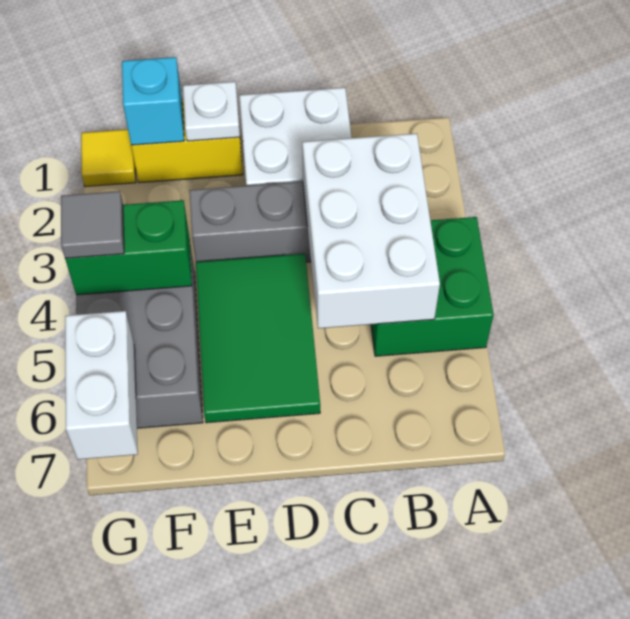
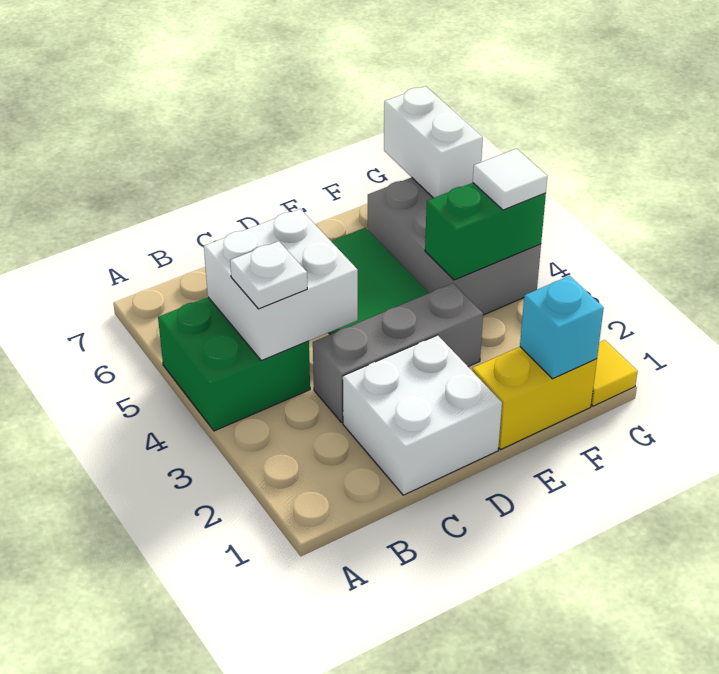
white 2x3 brick [302,134,440,328] -> white 2x2 brick [204,209,358,360]
white 1x1 plate [183,82,240,141] -> white 1x1 plate moved to [230,241,307,309]
grey 1x1 tile [61,191,124,258] -> white 1x1 tile [473,149,547,210]

